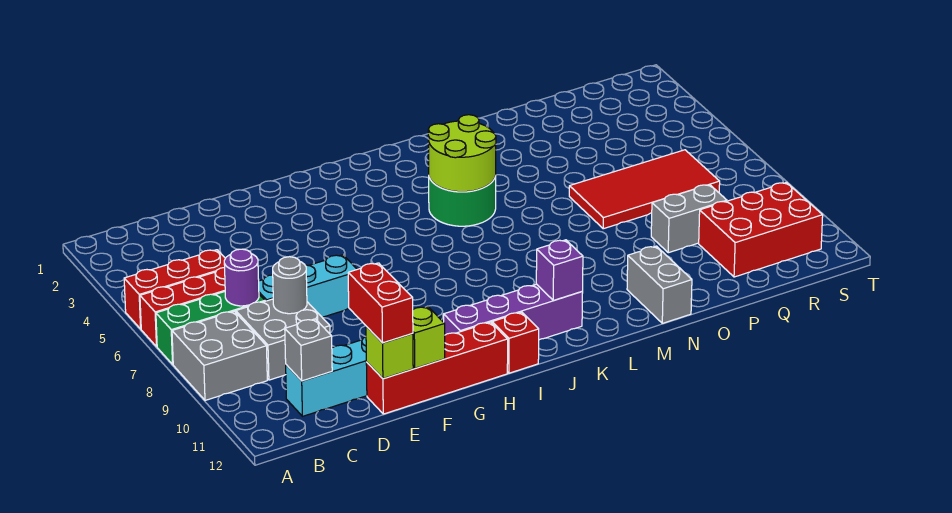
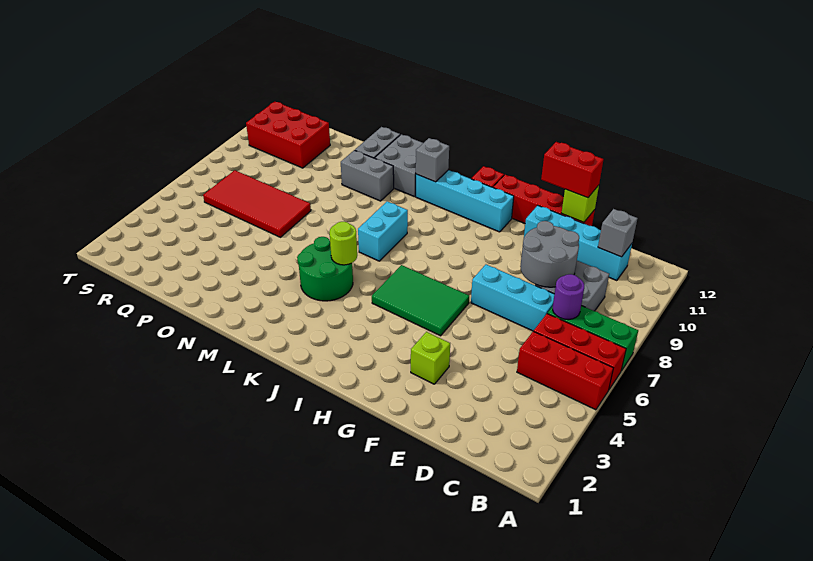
grey 2x2 brick [172,311,267,400] -> grey 2x2 brick moved to [375,134,423,197]
grey 1x1 round brick [273,257,307,314] -> grey 2x2 round brick [520,221,579,287]
red 1x2 brick [348,263,413,343] -> red 1x2 brick turned to [541,142,604,198]
lime 1x1 brick [413,307,445,368] -> lime 1x1 brick moved to [411,332,450,384]
none -> green 2x3 tile [372,265,469,336]
purple 1x4 brick [444,284,583,340] -> cyan 1x4 brick [416,170,514,232]
lime 2x2 round brick [428,115,496,192] -> lime 1x1 round brick [330,222,357,265]
none -> cyan 1x2 brick [358,201,408,261]
purple 1x1 brick [536,240,583,300] -> grey 1x1 brick [416,138,449,182]
grey 1x2 brick [651,185,727,253] -> grey 1x2 brick moved to [341,150,394,201]

